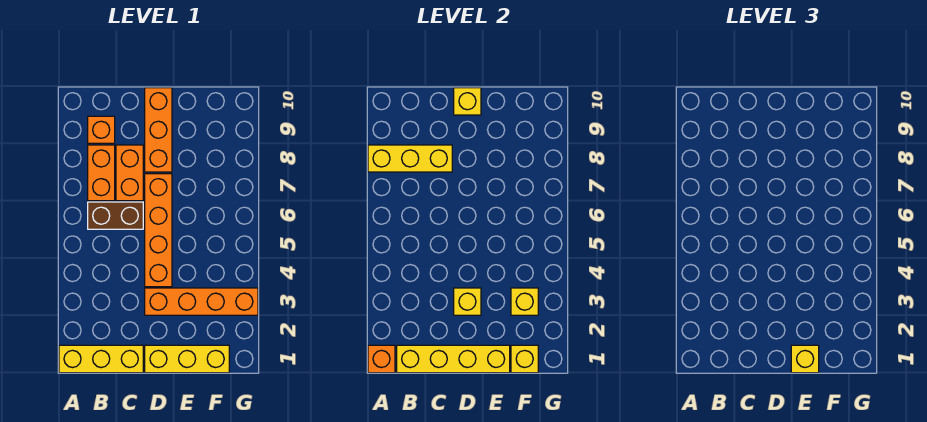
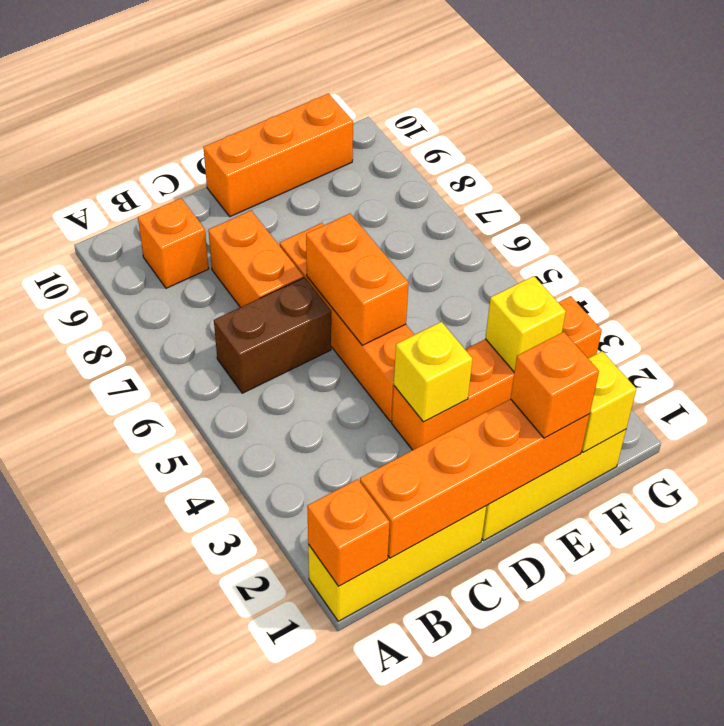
yellow 1x3 brick [368,145,452,172] -> none
yellow 1x4 brick [397,345,510,373] -> orange 1x4 brick [360,399,590,558]
orange 1x2 brick [88,145,115,201] -> orange 1x2 brick moved to [306,214,408,345]
orange 1x3 brick [145,88,172,172] -> orange 1x3 brick turned to [203,94,353,217]
yellow 1x1 brick [454,88,481,115] -> none
yellow 1x1 brick [791,345,819,373] -> orange 1x1 brick [511,332,599,438]

